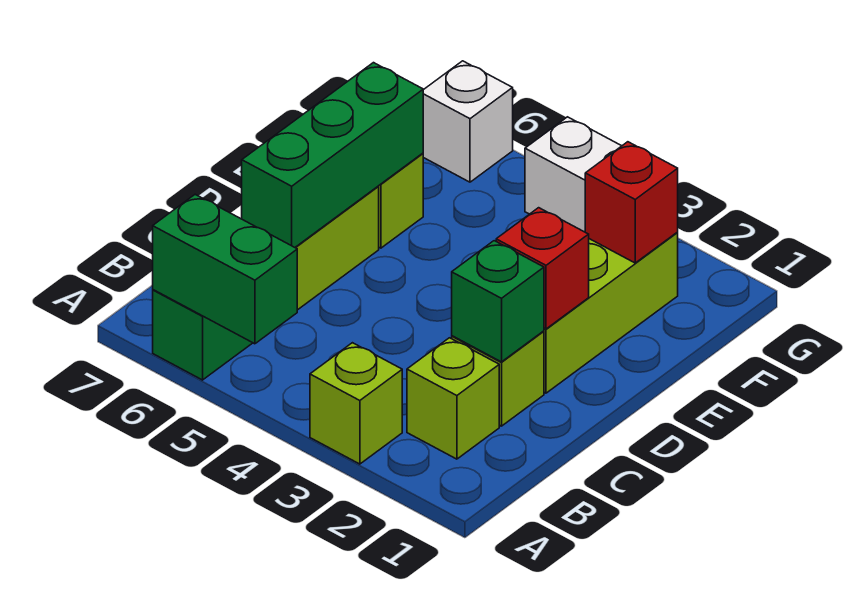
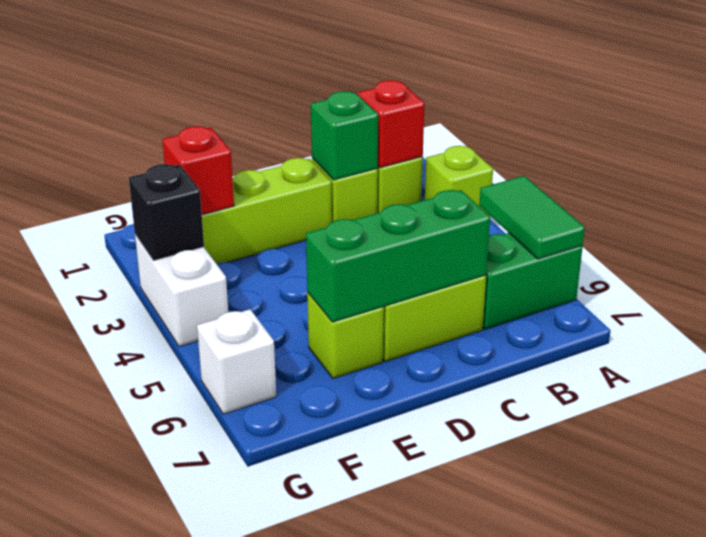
green 1x2 brick [153,194,297,344] -> green 1x2 tile [479,176,585,259]
red 1x1 brick [496,208,589,329] -> red 1x1 brick moved to [357,80,425,168]
none -> black 1x1 brick [129,164,204,261]

